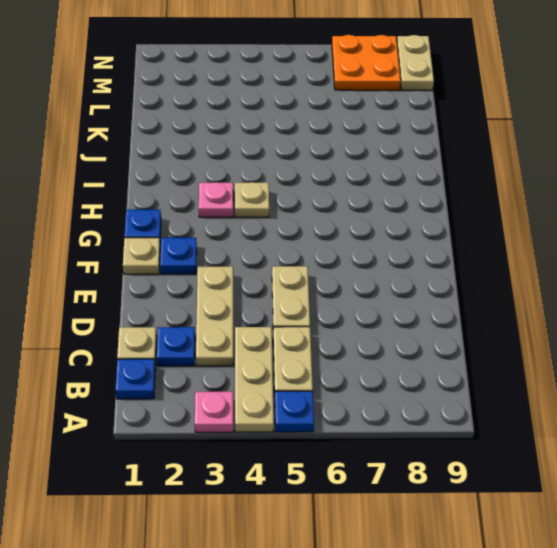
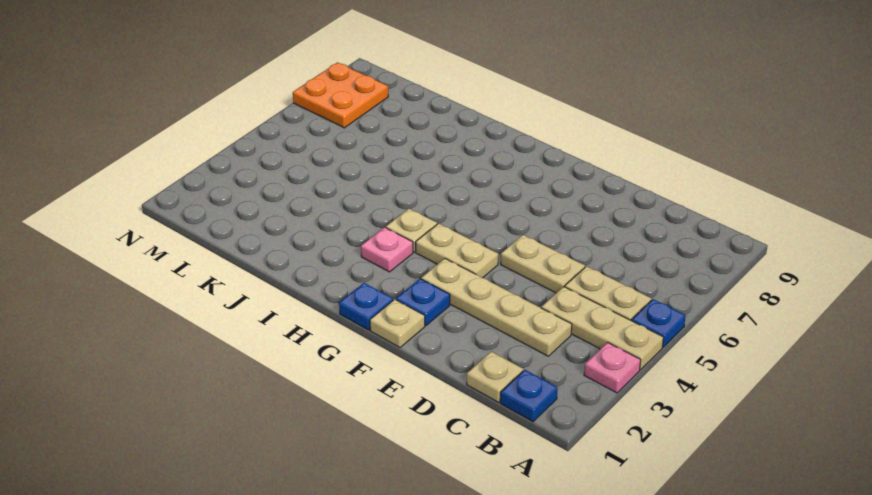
blue 1x1 plate [157,327,195,366] -> none
tan 1x3 plate [196,266,233,366] -> tan 1x4 plate [421,259,572,356]
tan 1x2 plate [397,35,434,90] -> tan 1x2 plate moved to [416,223,498,278]

